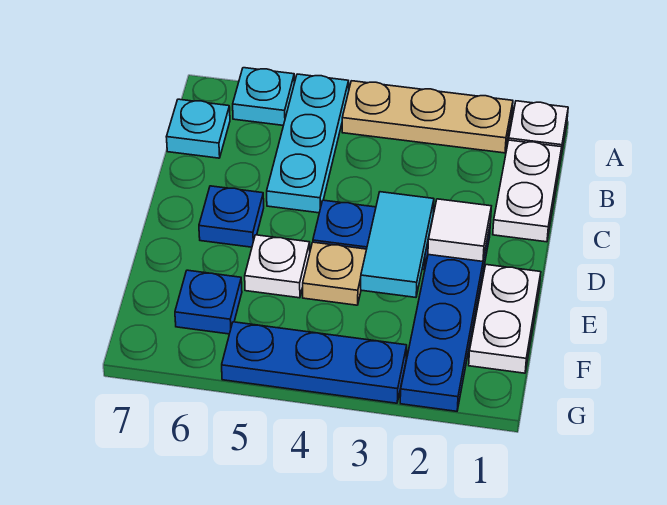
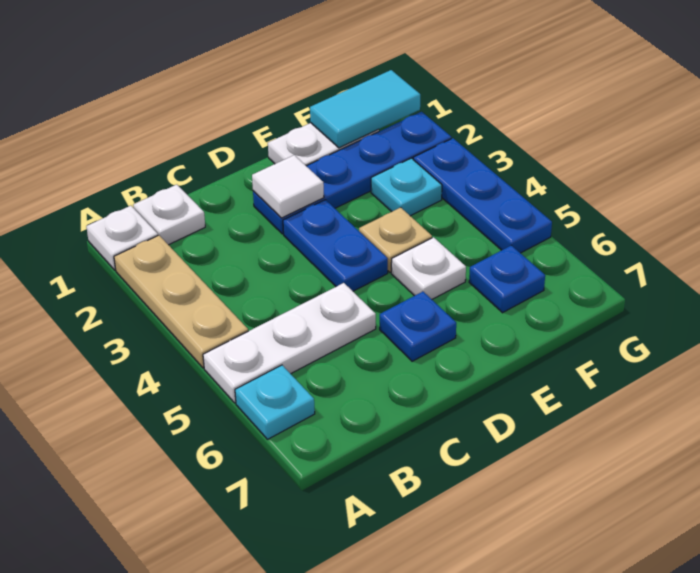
cyan 1x3 plate [267,74,349,213] -> white 1x3 plate [203,283,376,403]
white 1x2 plate [493,140,562,242] -> white 1x1 plate [133,185,205,245]
cyan 1x1 plate [167,99,230,158] -> cyan 1x1 plate moved to [371,158,442,216]
cyan 1x2 tile [361,192,434,297] -> cyan 1x2 tile moved to [310,70,420,148]

